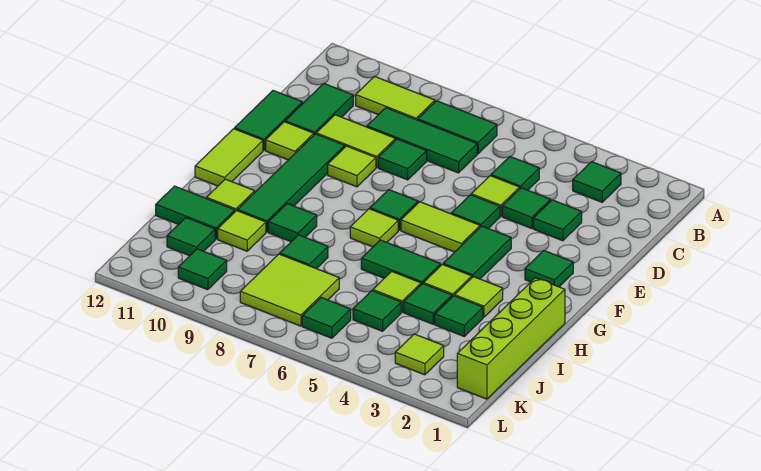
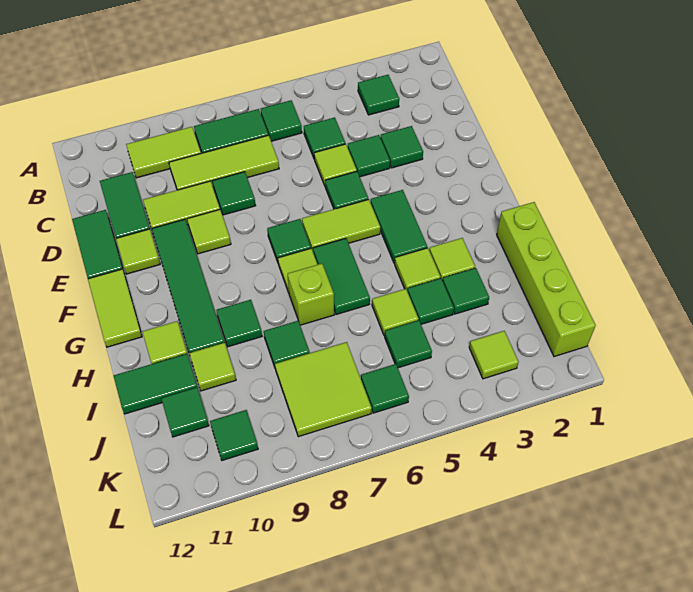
green 1x3 tile [367,108,477,173] -> lime 1x3 tile [169,135,279,190]
green 1x1 tile [525,251,573,287] -> green 1x1 tile moved to [261,100,302,141]
green 1x2 tile [361,240,441,285] -> green 1x2 tile turned to [313,238,370,315]
none -> lime 1x1 brick [288,264,334,325]

